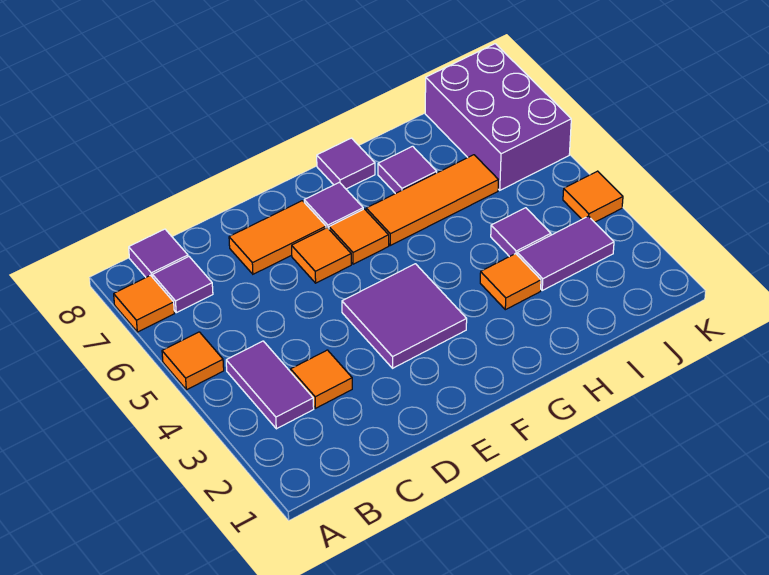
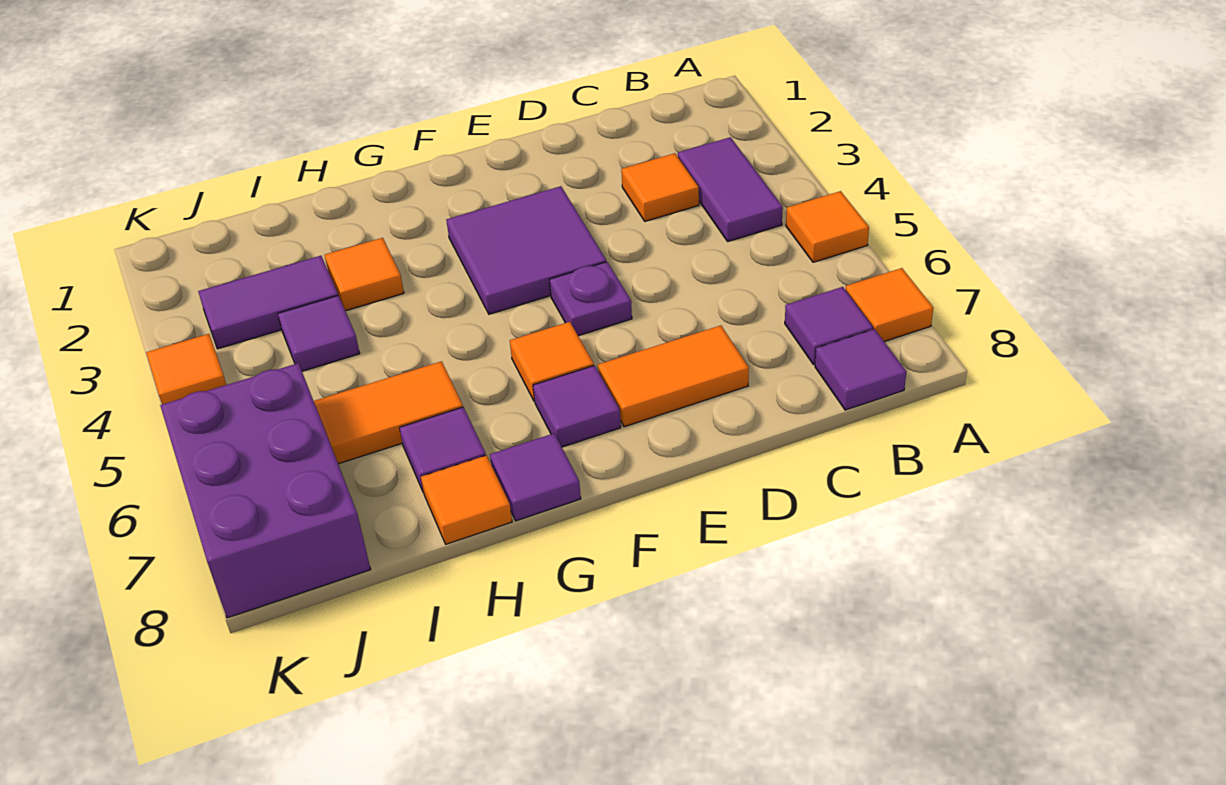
none -> purple 1x1 plate [549,262,632,336]
orange 1x1 tile [292,228,351,283] -> orange 1x1 tile moved to [421,455,512,544]
orange 1x3 tile [366,155,498,245] -> orange 1x2 tile [314,361,463,464]

